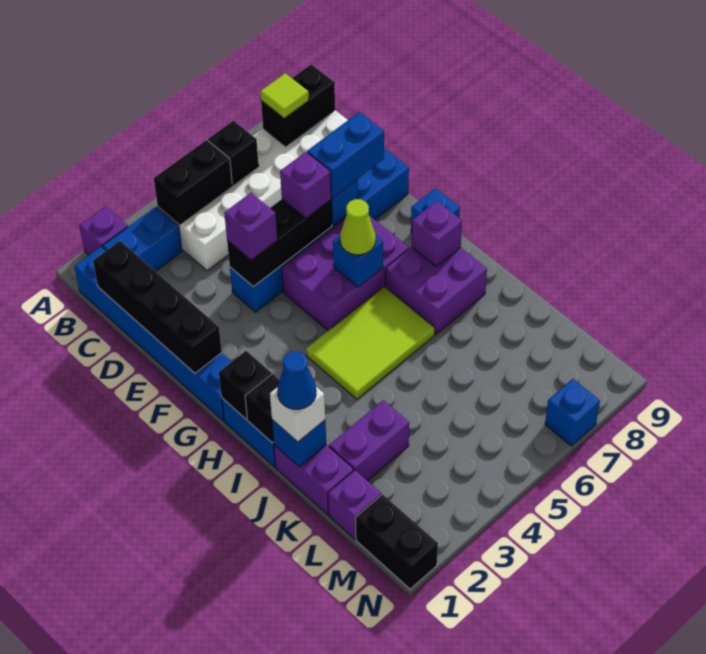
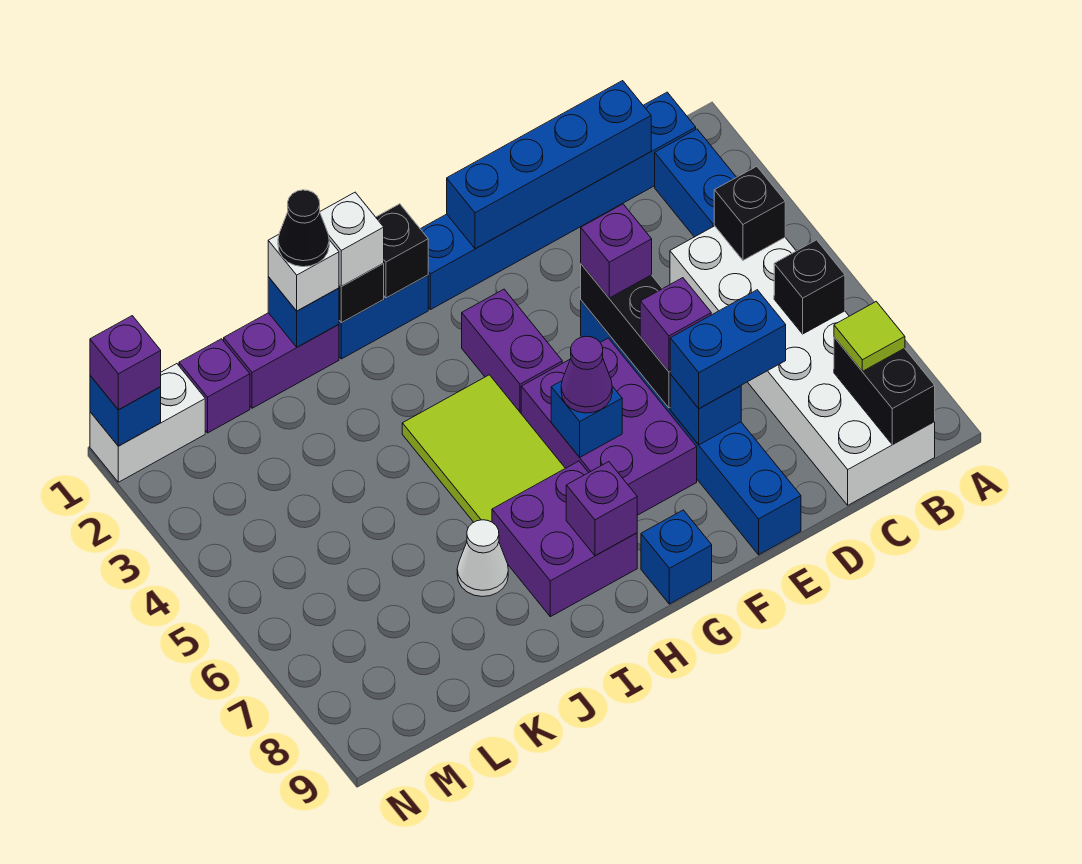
purple 1x1 brick [79,206,128,255] -> purple 1x1 brick moved to [90,316,161,410]
black 1x2 brick [154,140,232,224] -> black 1x1 brick [714,166,785,260]
black 1x4 brick [93,241,222,373] -> blue 1x4 brick [447,81,651,249]
blue 1x2 brick [307,112,384,198] -> blue 1x2 brick turned to [670,290,786,409]
lime 1x1 cone [340,199,376,255] -> purple 1x1 cone [561,336,612,413]
none -> white 1x1 brick [320,192,384,286]
blue 1x1 cone [278,351,316,409] -> black 1x1 cone [278,190,329,267]
none -> white 1x1 cone [457,520,508,597]
purple 1x2 brick [329,400,409,481] -> purple 1x2 brick moved to [462,289,562,413]
black 1x2 brick [355,495,438,589] -> white 1x2 brick [90,364,205,482]
blue 1x1 brick [545,379,600,446] -> blue 1x1 brick moved to [90,376,161,446]

